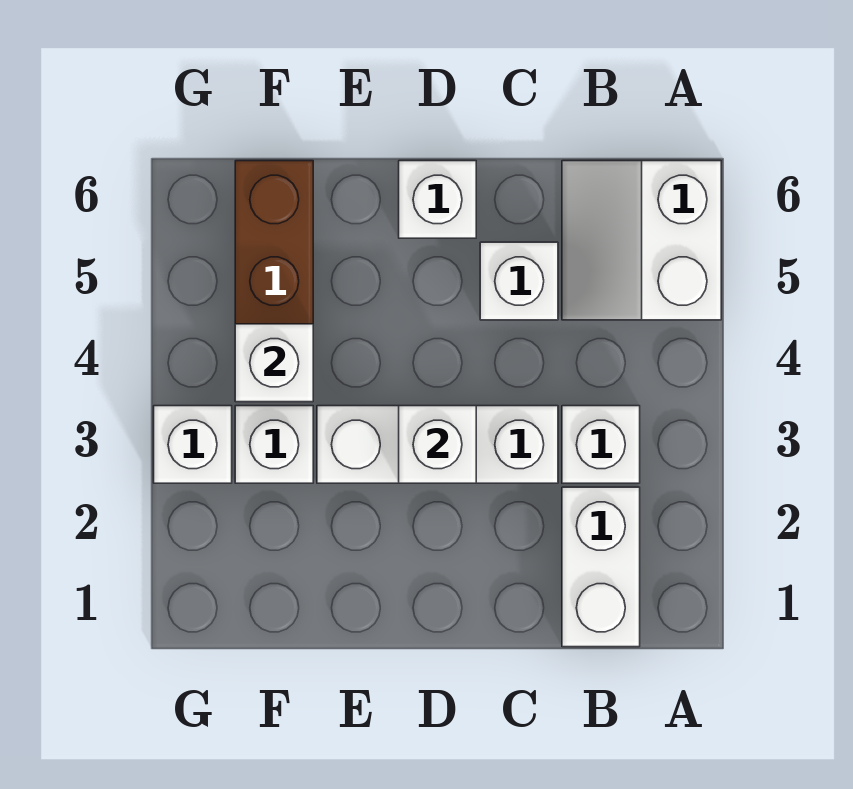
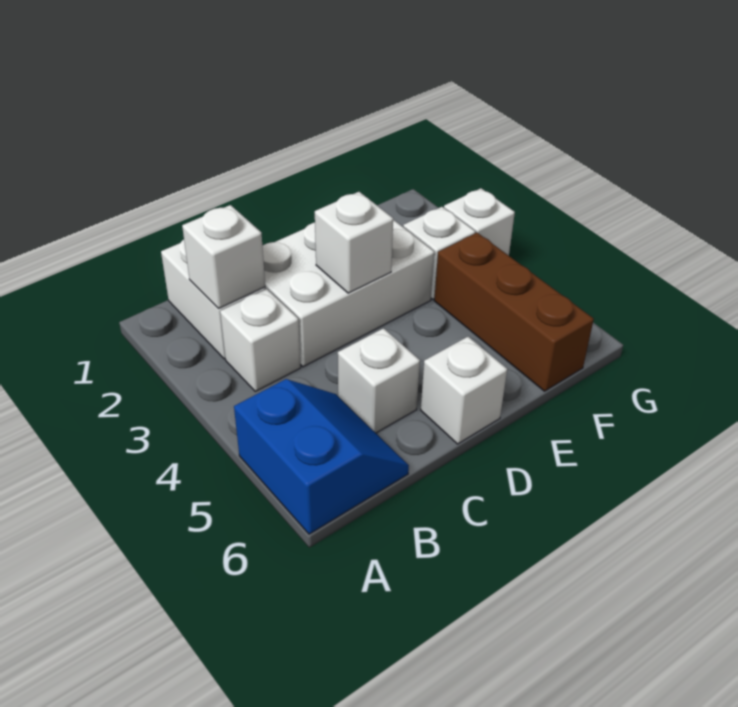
white 2x2 slope [562,161,721,320] -> blue 2x2 slope [234,379,409,534]
white 1x3 brick [317,406,558,483] -> white 2x3 brick [262,220,434,367]
white 1x1 brick [235,324,313,402] -> white 1x1 brick moved to [182,205,265,309]

